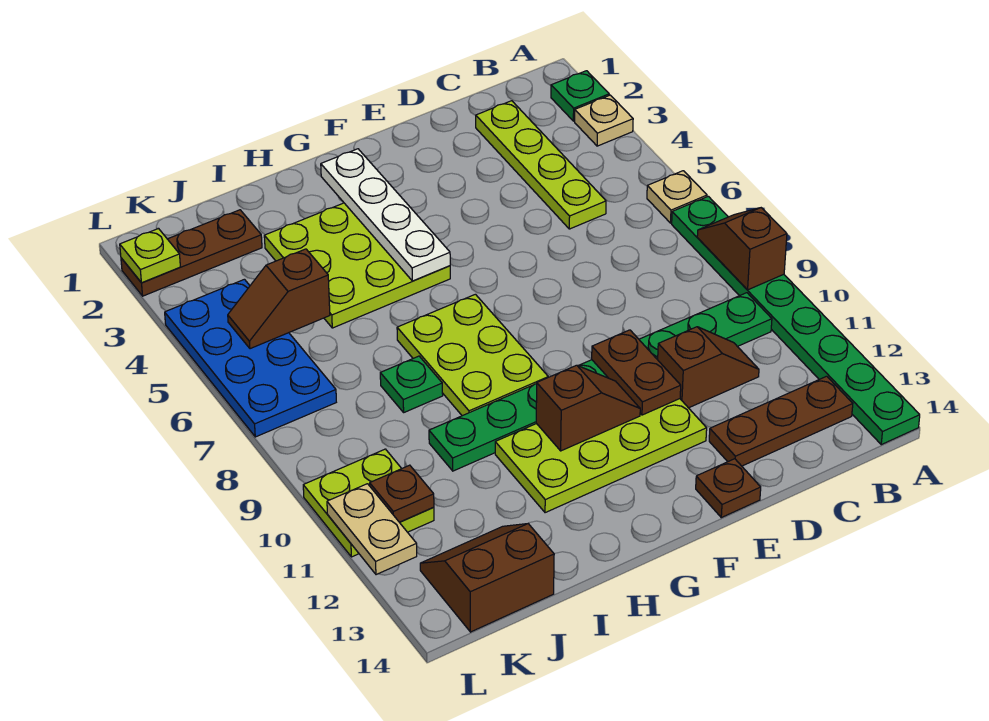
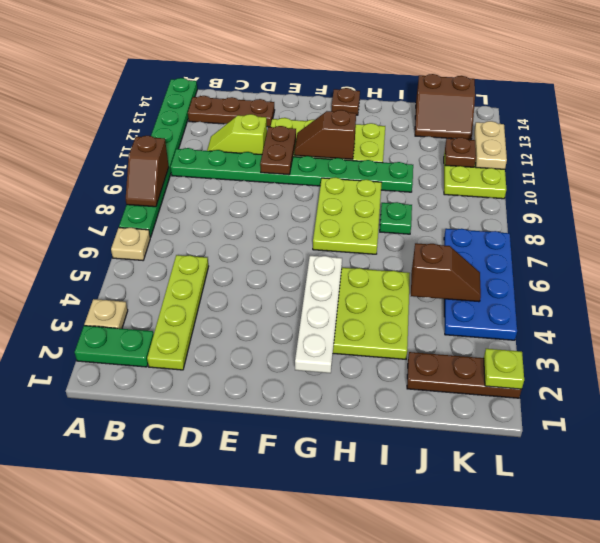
green 1x1 plate [551,71,609,121] -> green 1x2 plate [75,326,154,367]
brown 1x2 slope [658,327,759,408] -> lime 1x2 slope [207,114,267,154]
brown 1x1 plate [696,459,761,518] -> brown 1x1 plate moved to [331,88,360,115]

